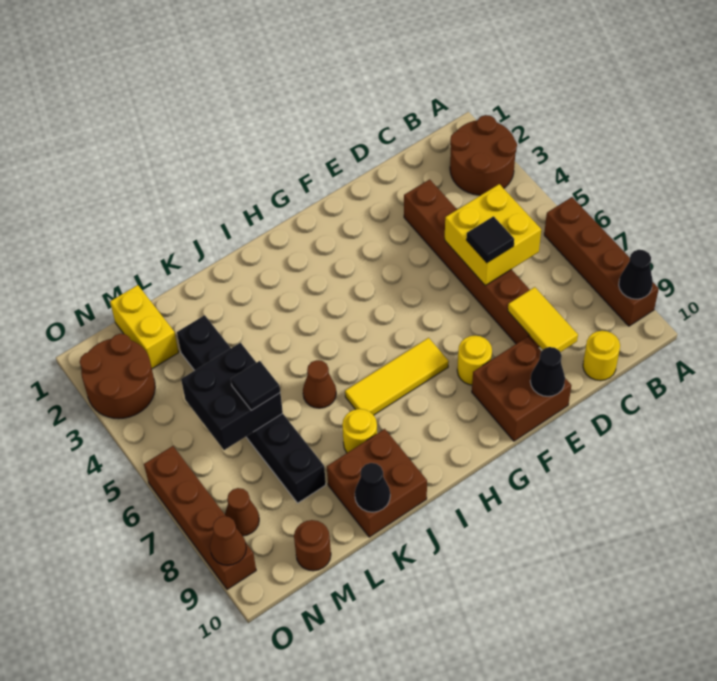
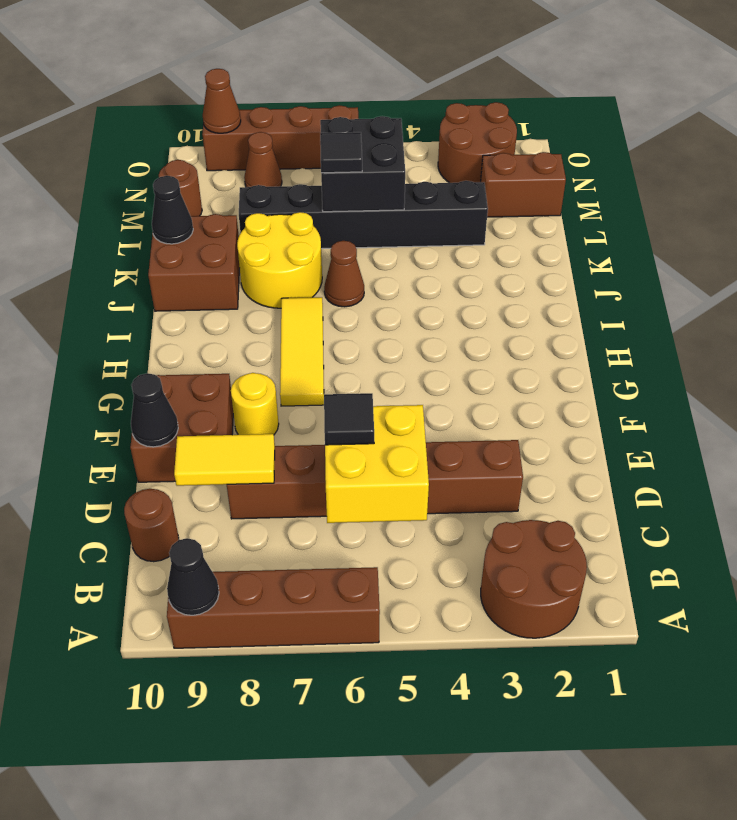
yellow 1x1 round brick [583,331,620,381] -> brown 1x1 round brick [124,489,179,562]
yellow 1x1 round brick [342,409,377,453] -> yellow 2x2 round brick [237,212,322,308]
yellow 1x2 brick [110,285,179,369] -> brown 1x2 brick [481,152,566,217]

